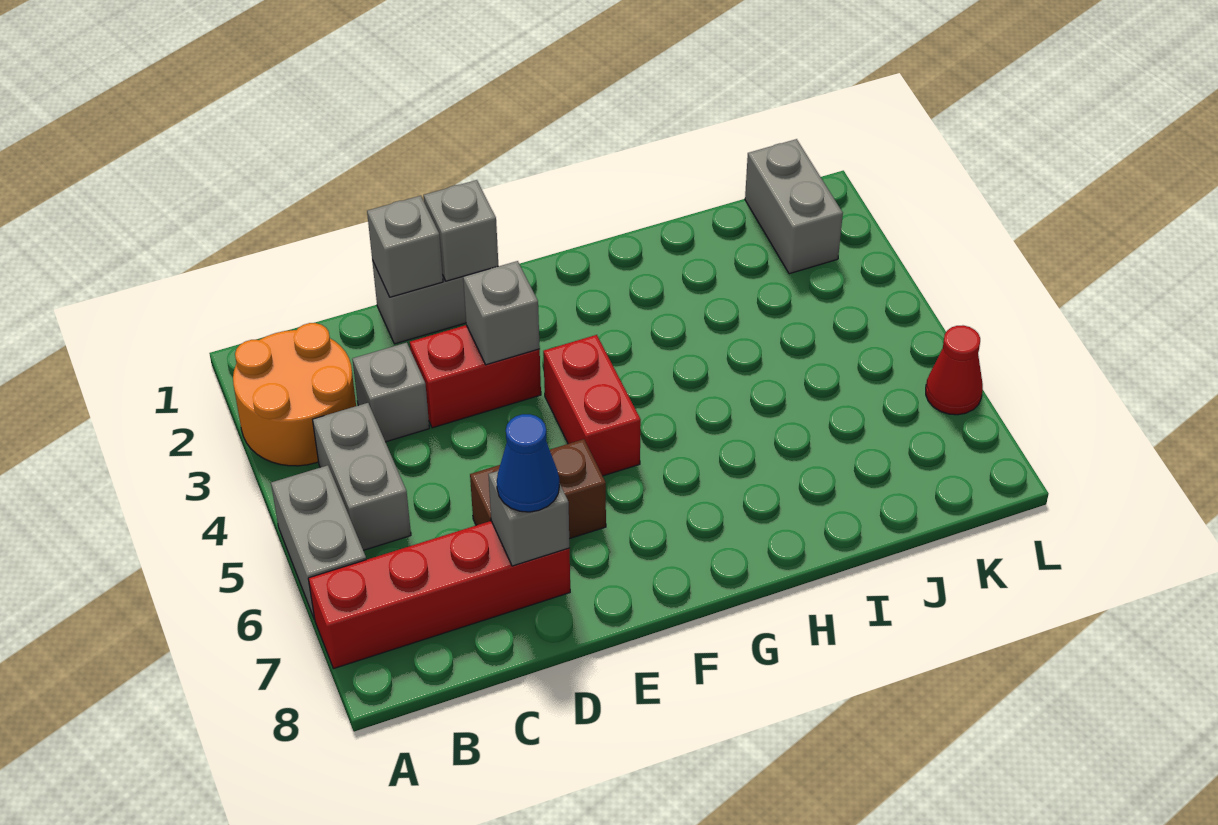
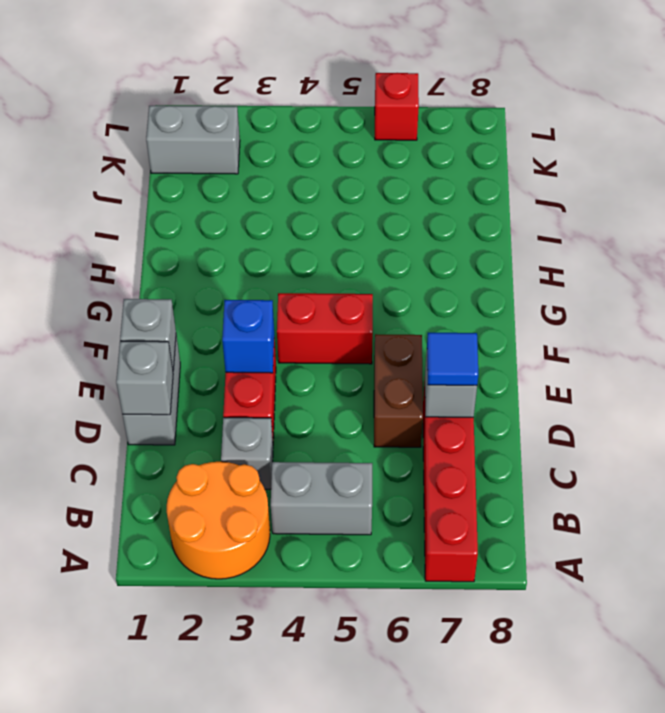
grey 1x2 brick [271,465,366,619] -> none
blue 1x1 cone [497,414,559,512] -> blue 1x1 tile [427,333,478,385]
grey 1x1 brick [463,261,540,365] -> blue 1x1 brick [222,300,274,373]
red 1x1 cone [926,325,983,415] -> red 1x1 brick [375,73,419,140]

